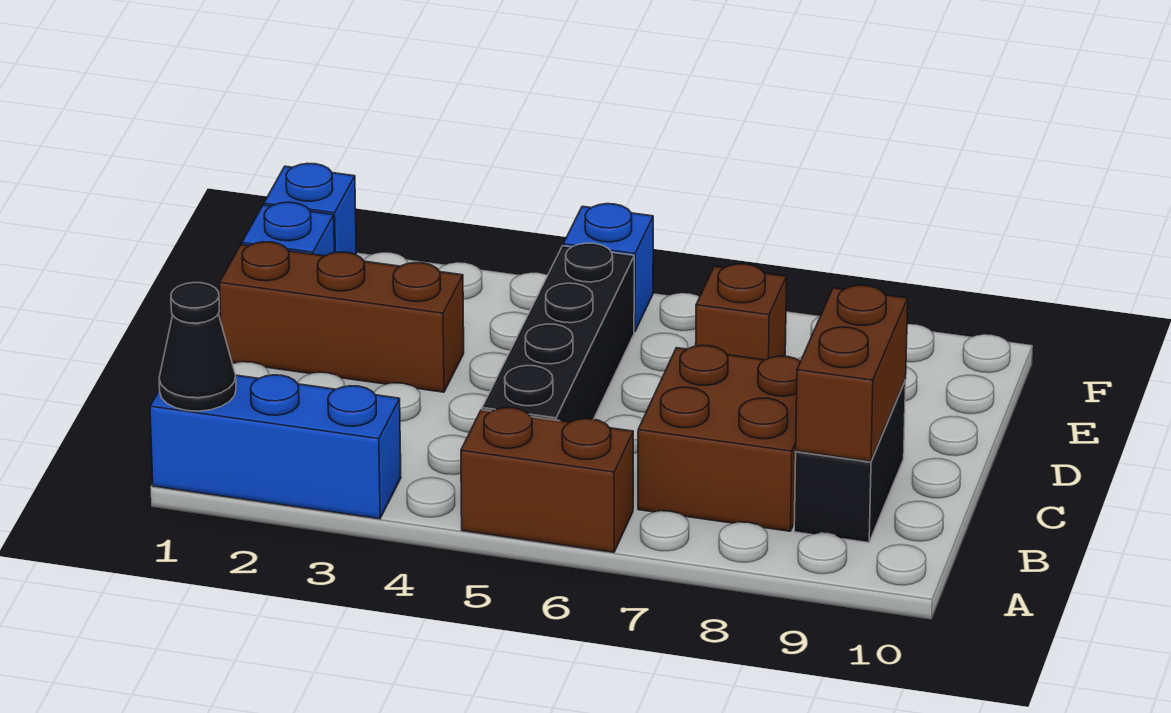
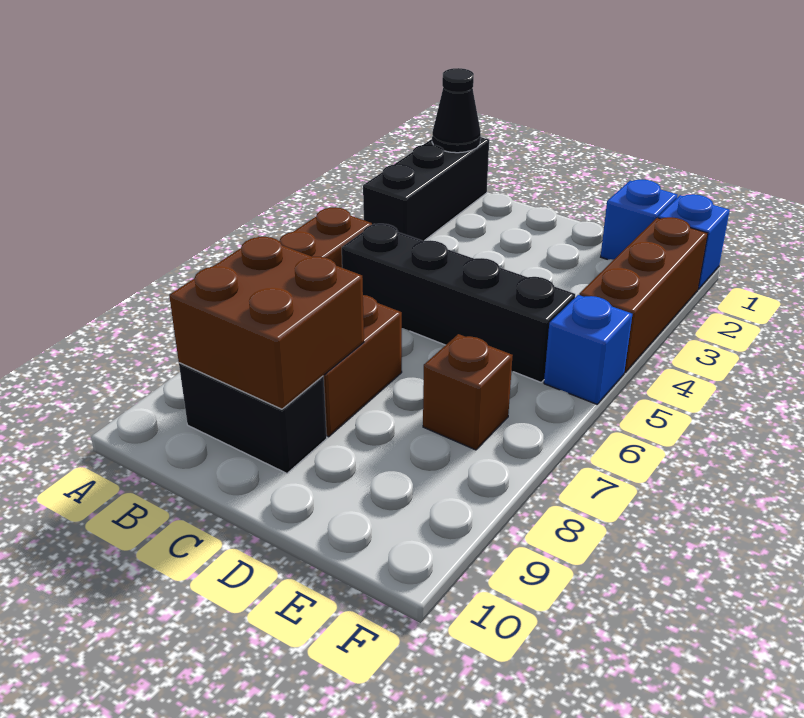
blue 1x3 brick [150,375,401,519] -> black 1x3 brick [363,137,489,241]
brown 1x2 brick [796,285,908,461] -> brown 2x2 brick [169,237,364,409]
brown 1x3 brick [219,242,464,392] -> brown 1x3 brick moved to [579,217,708,373]

